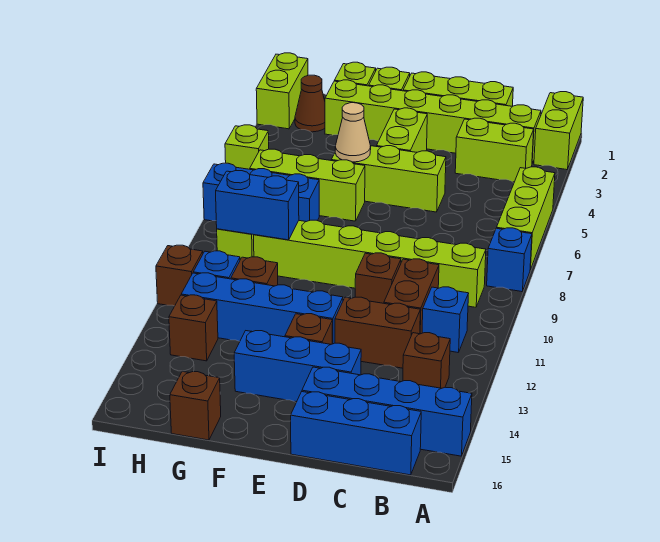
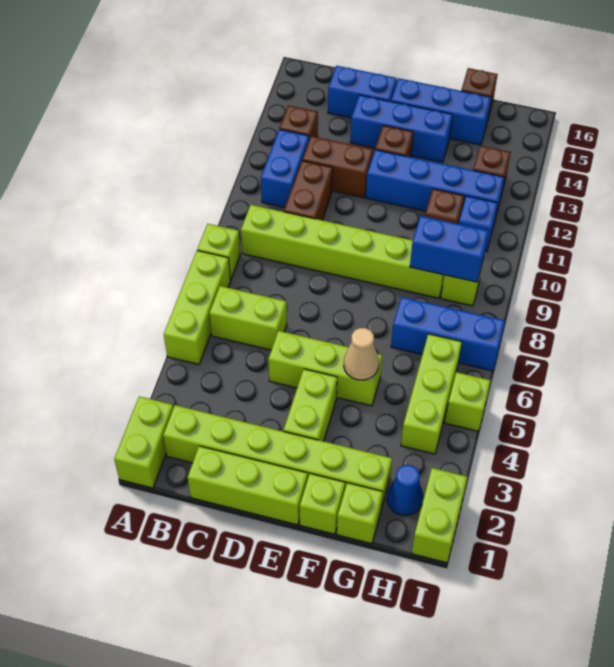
blue 1x1 brick [487,228,532,292] -> lime 1x1 brick [197,224,240,280]
blue 1x4 brick [302,367,472,456] -> blue 1x2 brick [328,66,397,118]
lime 1x2 brick [455,118,534,182] -> lime 1x2 brick moved to [209,286,287,350]
blue 1x1 brick [422,287,469,353] -> blue 1x2 brick [261,129,309,207]
blue 1x3 brick [291,392,421,475] -> blue 1x3 brick moved to [391,78,491,145]
brown 1x1 brick [355,253,401,303] -> none
lime 1x3 brick [250,149,365,221] -> lime 1x3 brick turned to [401,334,462,454]
brown 1x1 cone [295,75,325,132] -> blue 1x1 cone [387,465,423,516]
brown 1x1 brick [156,245,203,306] -> none

